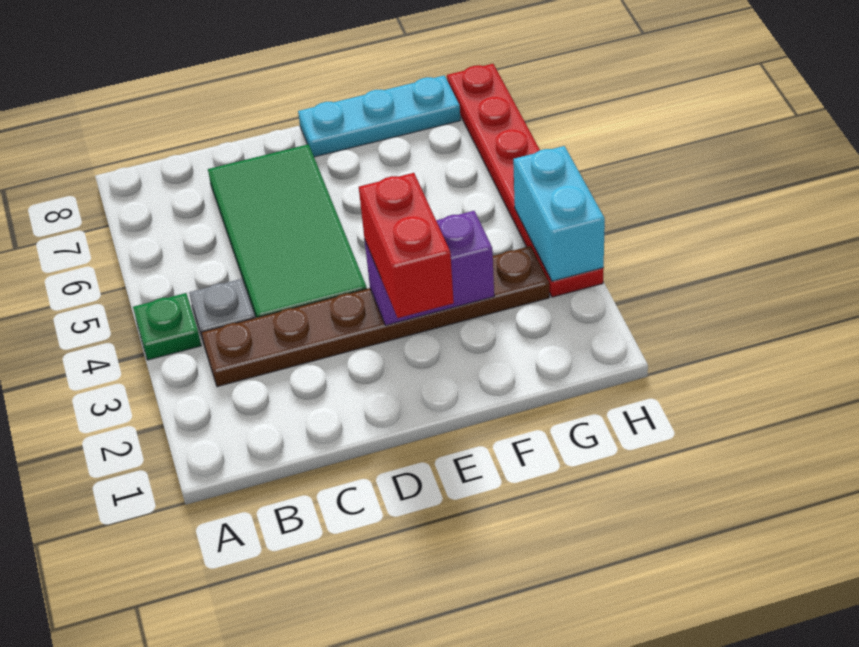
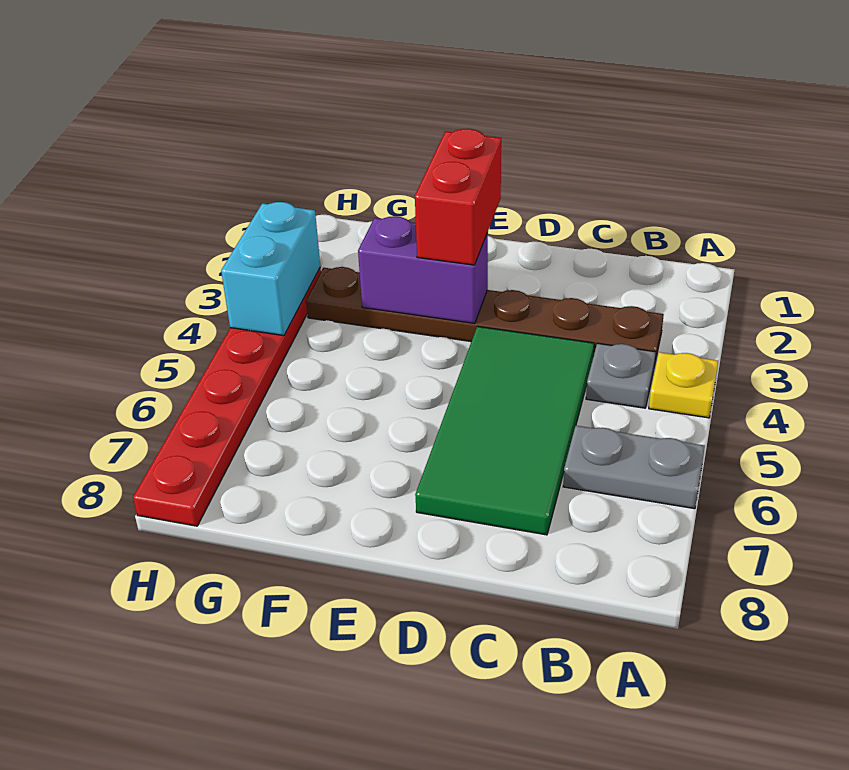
green 1x1 plate [133,293,201,360] -> yellow 1x1 plate [649,352,718,418]
none -> grey 1x2 plate [563,426,705,509]
cyan 1x3 plate [298,75,460,157] -> none

